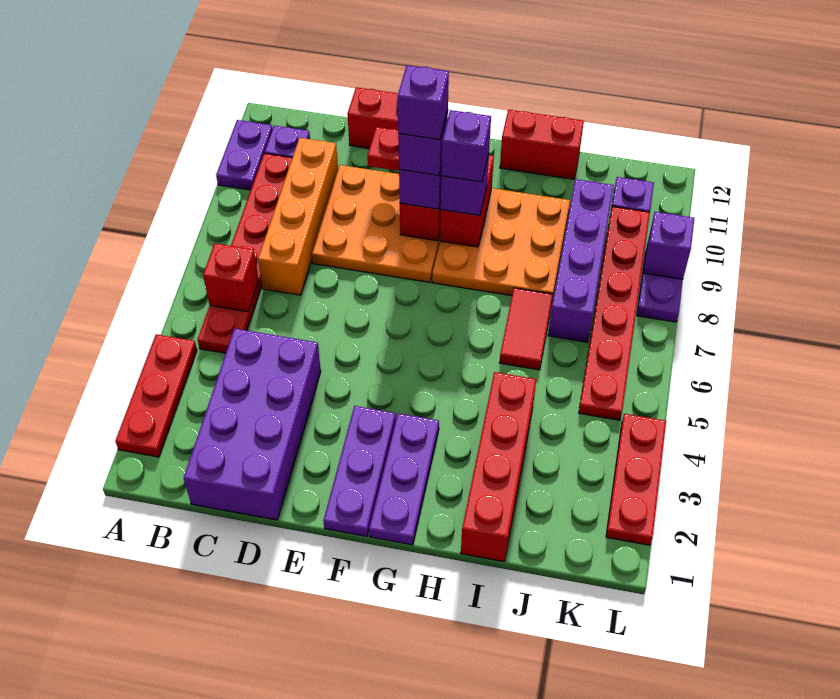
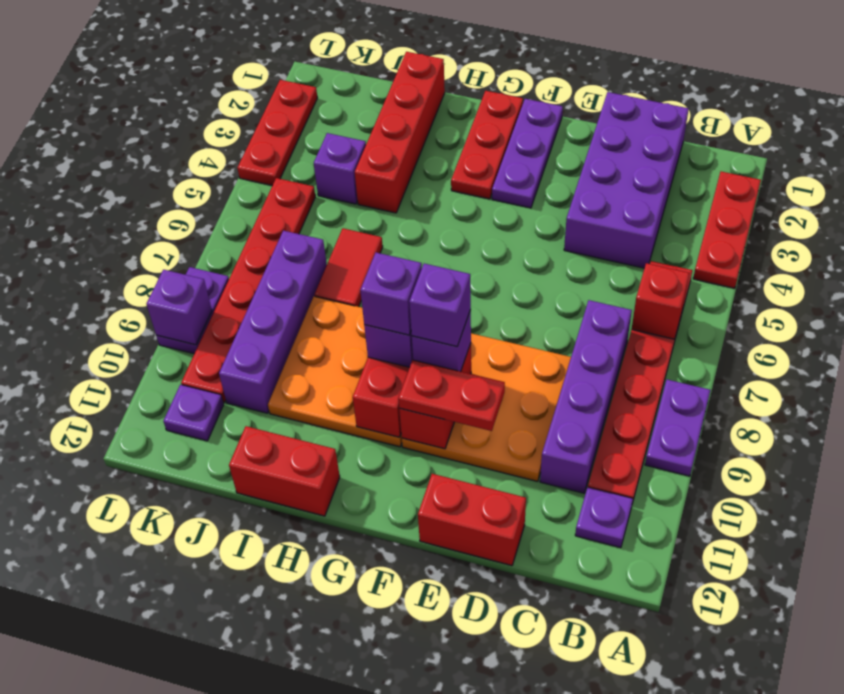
purple 1x2 plate [216,120,273,190] -> purple 1x2 plate moved to [645,380,711,476]
orange 1x4 brick [258,138,338,295] -> purple 1x4 brick [540,300,632,493]
purple 1x1 brick [398,65,449,140] -> purple 1x1 brick moved to [314,133,366,204]
purple 1x3 plate [369,413,439,545] -> red 1x3 plate [451,91,523,199]

